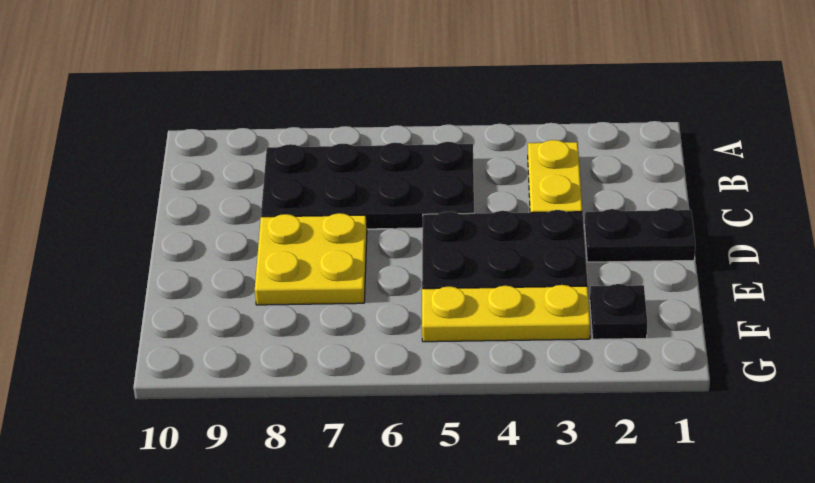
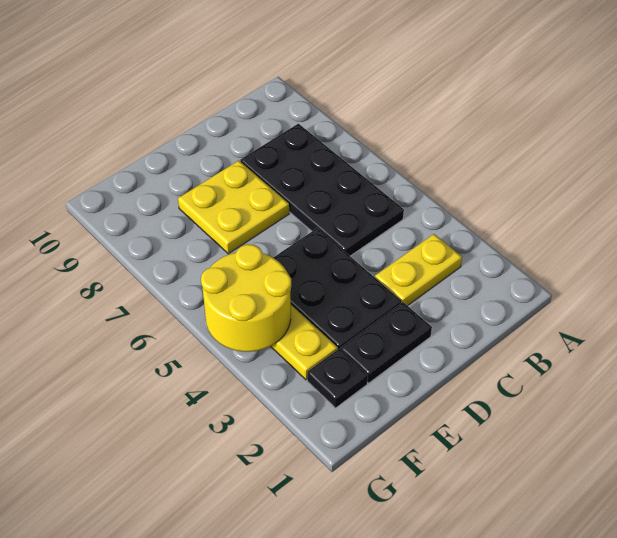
black 1x2 plate [585,208,695,262] -> black 1x2 plate turned to [341,302,432,383]
none -> yellow 2x2 round brick [201,244,291,352]

